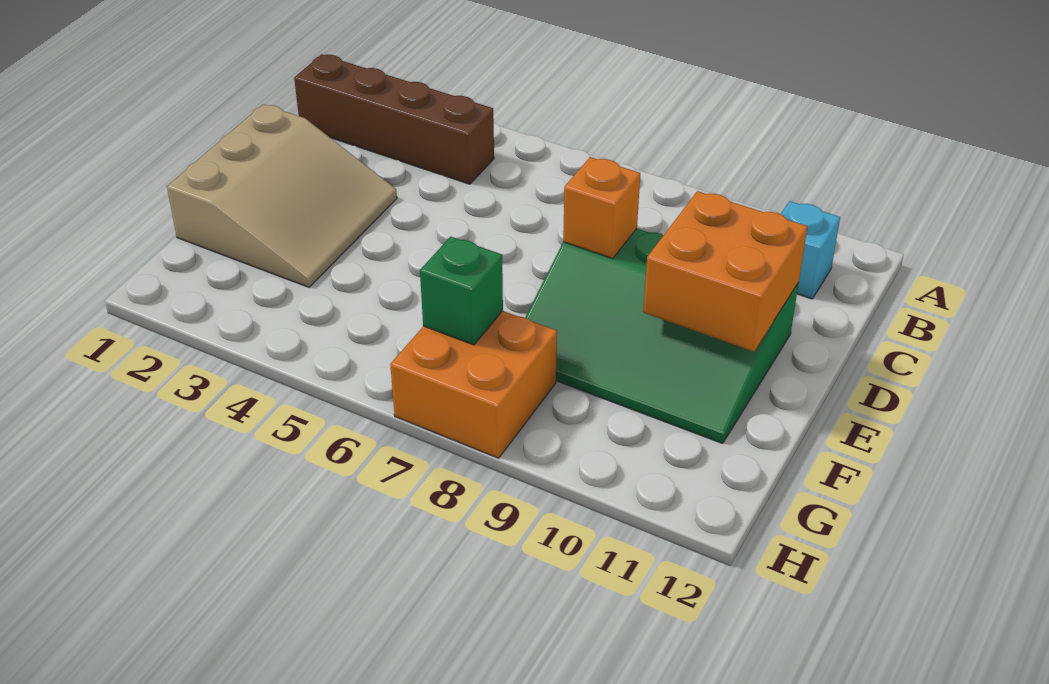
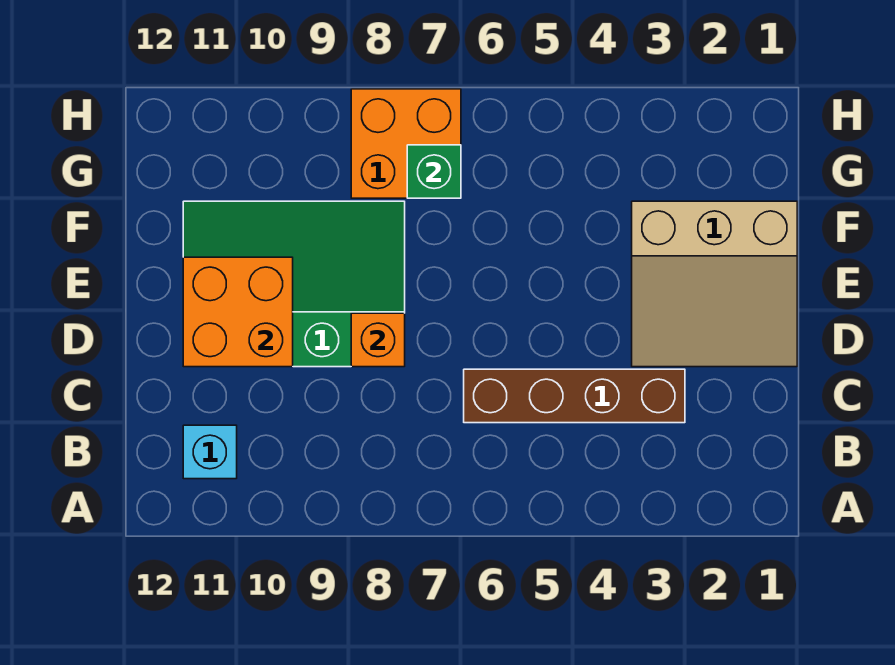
brown 1x4 brick [294,54,494,184] -> brown 1x4 brick moved to [464,369,685,423]
tan 3x3 slope [167,104,397,287] -> tan 3x3 slope turned to [632,201,797,367]

